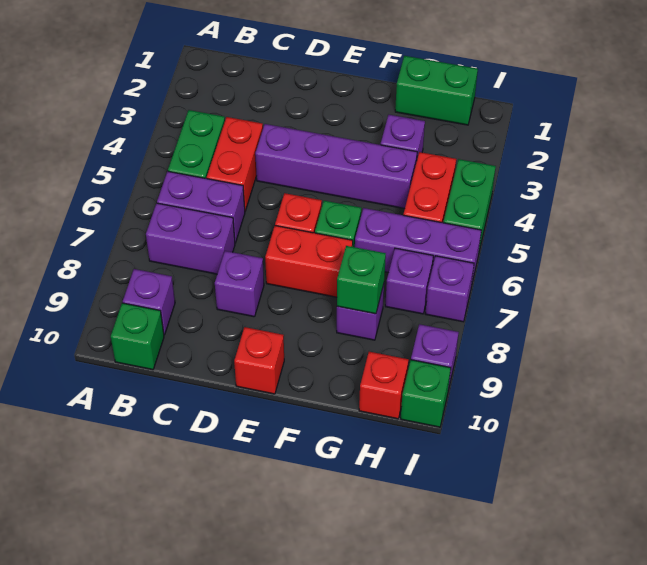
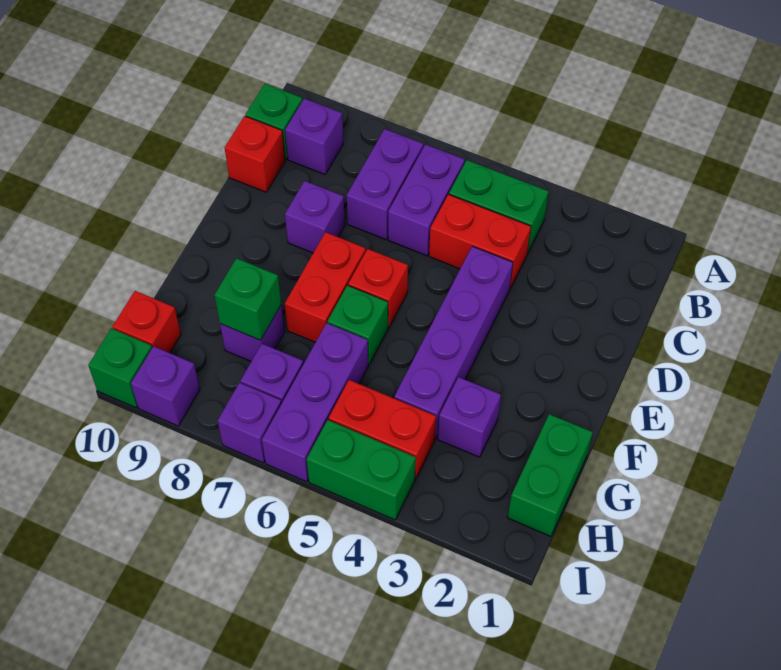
red 1x1 brick [234,327,284,394] -> red 1x1 brick moved to [225,116,285,192]

